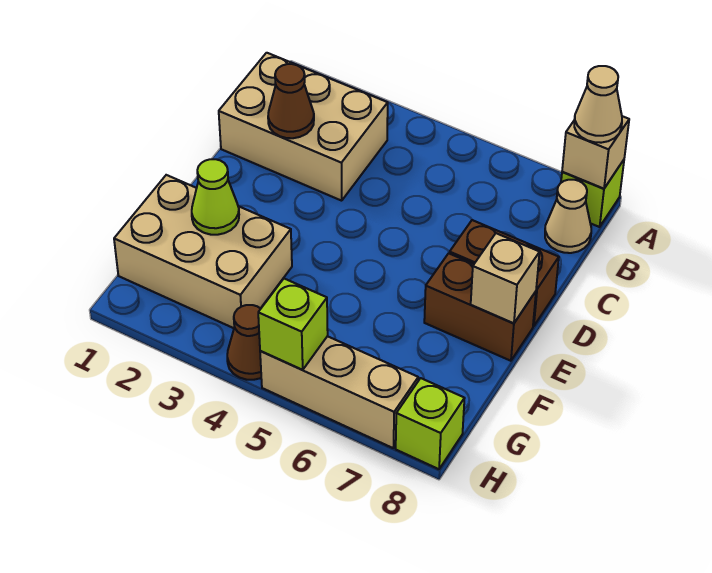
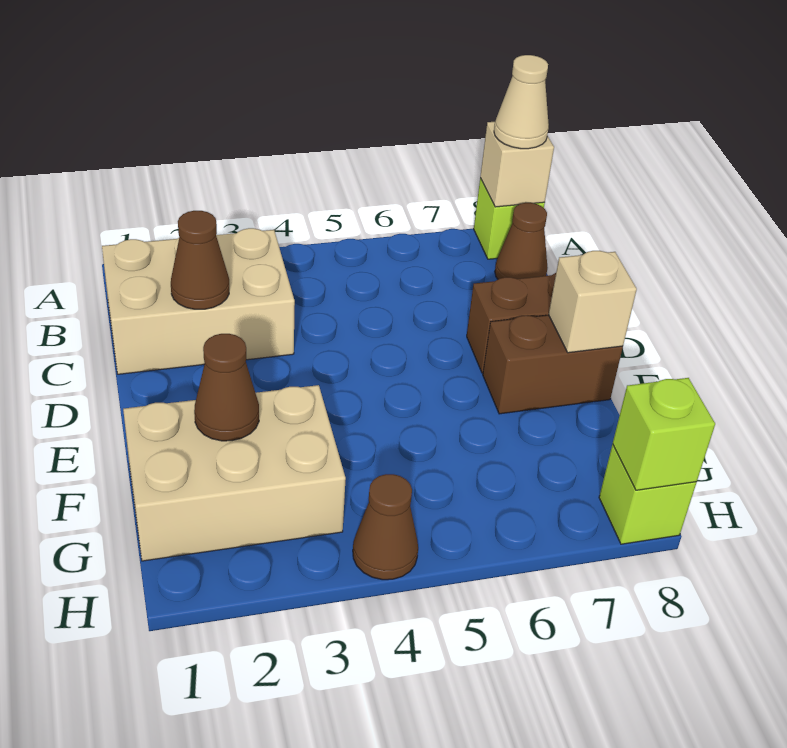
tan 1x1 cone [545,180,591,253] -> brown 1x1 cone [495,203,548,279]
lime 1x1 cone [192,159,239,235] -> brown 1x1 cone [194,334,259,441]
tan 1x3 brick [260,336,418,448] -> none
lime 1x1 brick [258,279,328,370] -> lime 1x1 brick moved to [613,378,715,490]

